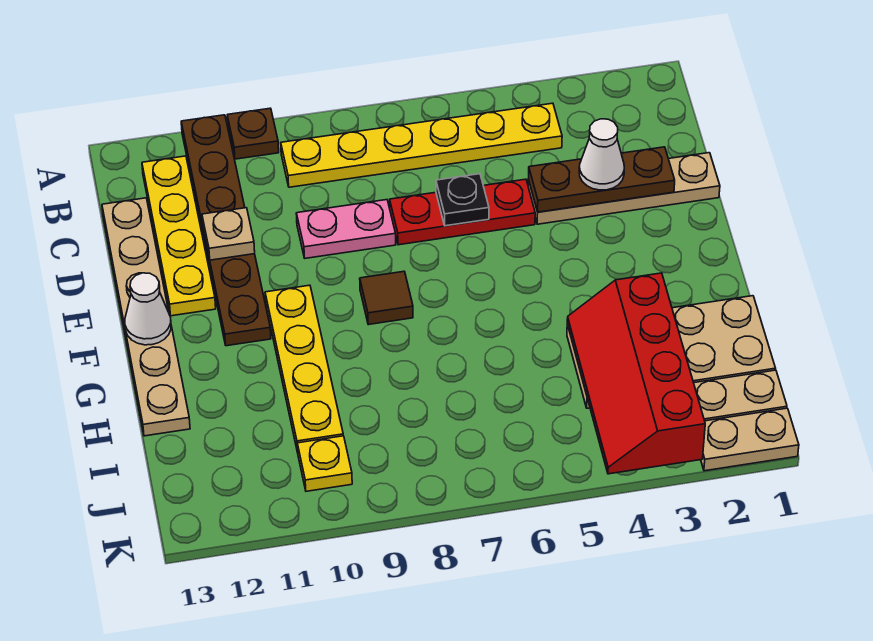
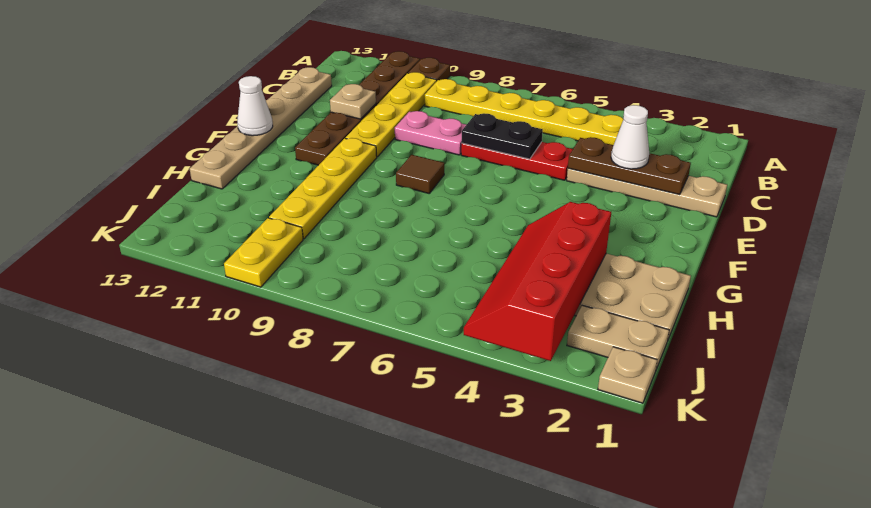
yellow 1x4 plate [142,156,216,316] -> yellow 1x4 plate moved to [346,72,437,157]
black 1x1 plate [436,174,489,226] -> black 1x2 plate [462,113,543,159]
yellow 1x1 plate [297,436,352,491] -> yellow 1x2 plate [224,218,303,287]
tan 1x2 plate [701,408,799,471] -> tan 1x1 plate [598,347,657,403]

